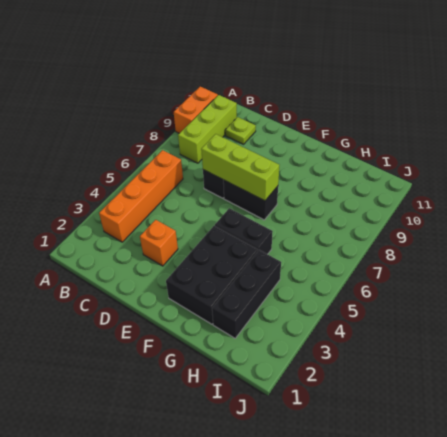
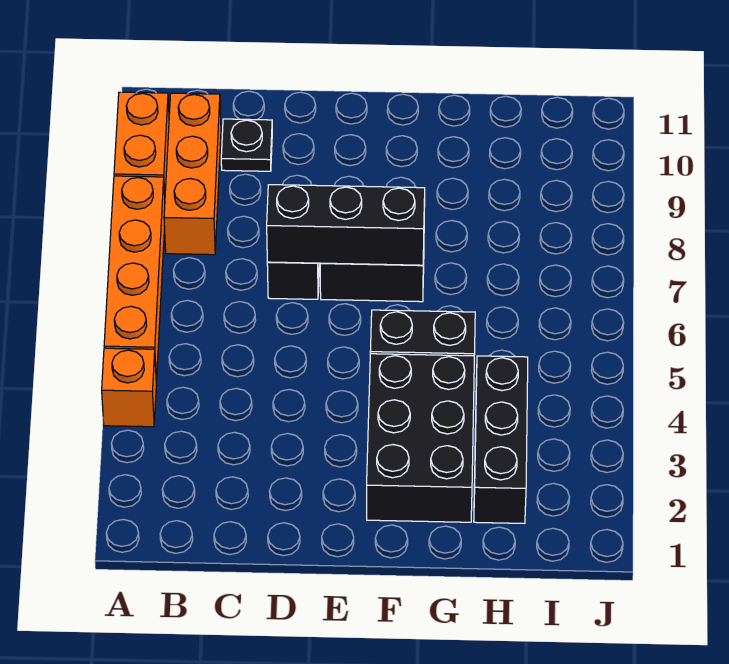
orange 1x4 brick [99,150,183,242] -> orange 1x4 brick moved to [104,176,165,382]
lime 1x3 brick [178,95,237,163] -> orange 1x3 brick [164,93,221,255]
lime 1x1 plate [225,117,256,144] -> black 1x1 plate [221,119,272,171]
orange 1x1 brick [140,220,178,266] -> orange 1x1 brick moved to [102,348,156,427]
lime 1x3 brick [201,134,279,201] -> black 1x3 brick [267,185,425,265]

